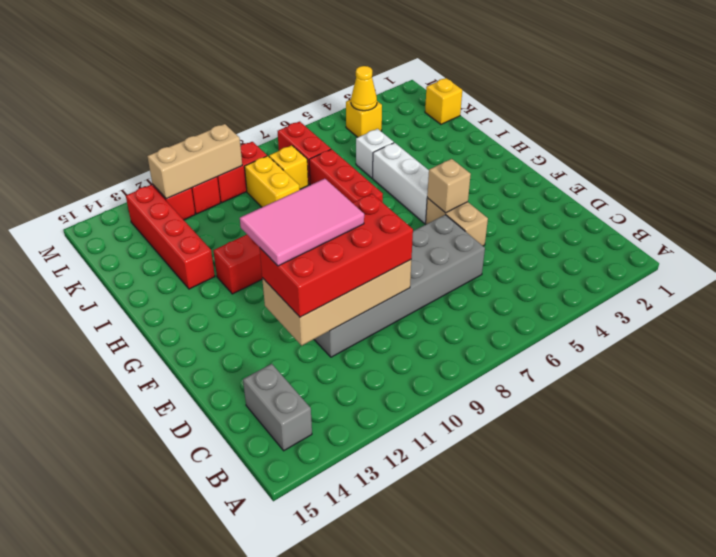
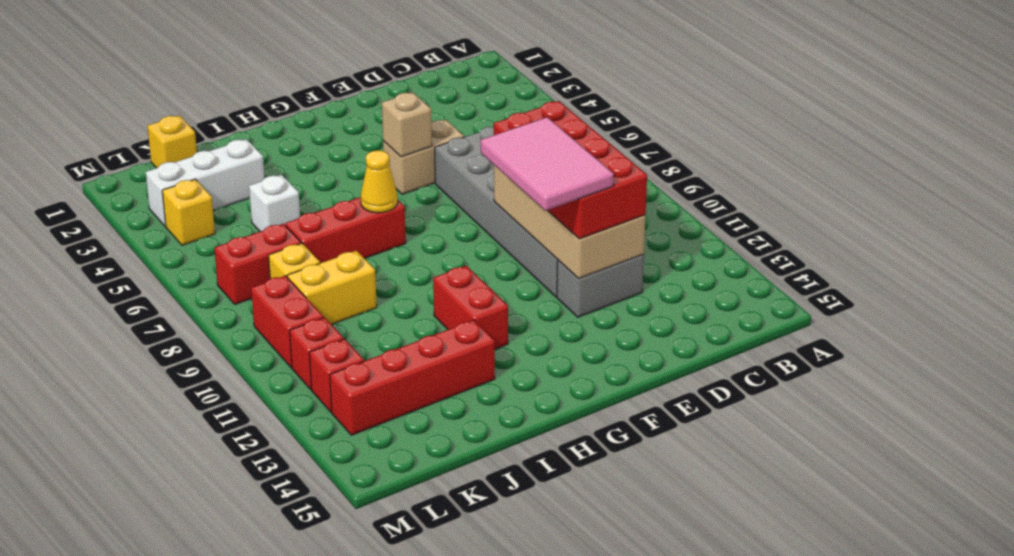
grey 1x2 brick [243,364,312,451] -> grey 1x2 brick moved to [557,254,644,317]
white 1x3 brick [373,143,429,223] -> white 1x3 brick moved to [146,139,264,227]
yellow 1x1 cone [351,66,377,111] -> yellow 1x1 cone moved to [361,150,398,213]
tan 1x3 brick [147,124,242,199] -> none

